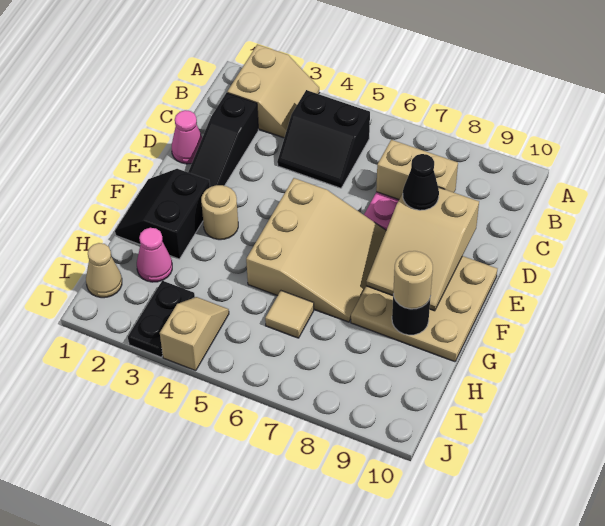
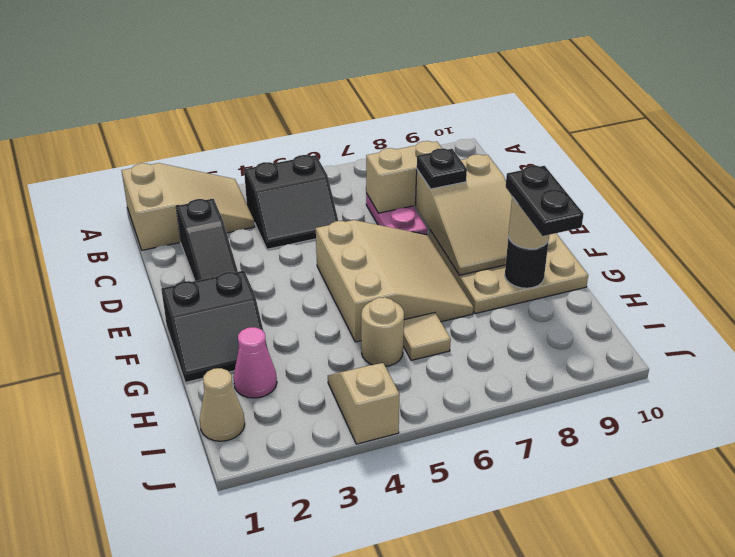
tan 2x2 slope [227,44,320,138] -> tan 2x3 slope [121,163,255,250]
pink 1x1 cone [172,110,202,164] -> none
black 1x1 cone [403,154,439,210] -> black 1x1 plate [417,148,467,189]
black 2x2 slope [115,169,210,259] -> black 2x2 slope turned to [161,271,268,382]
tan 1x1 round brick [201,185,238,240] -> tan 1x1 round brick moved to [361,297,404,366]
black 1x2 plate [128,281,195,357] -> black 1x2 plate moved to [506,166,583,236]

